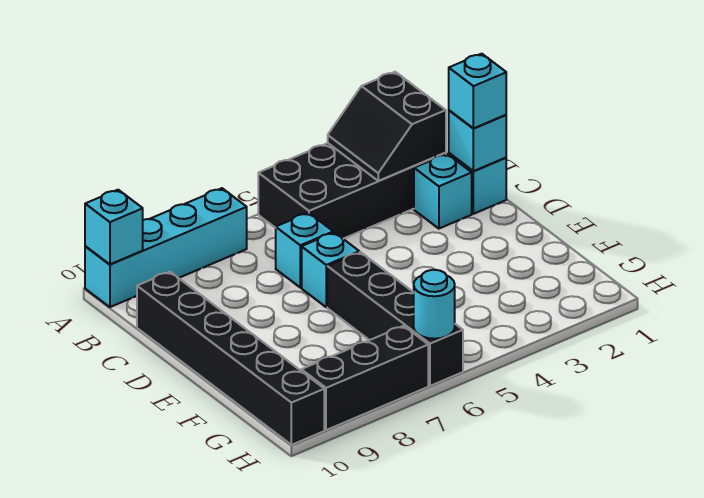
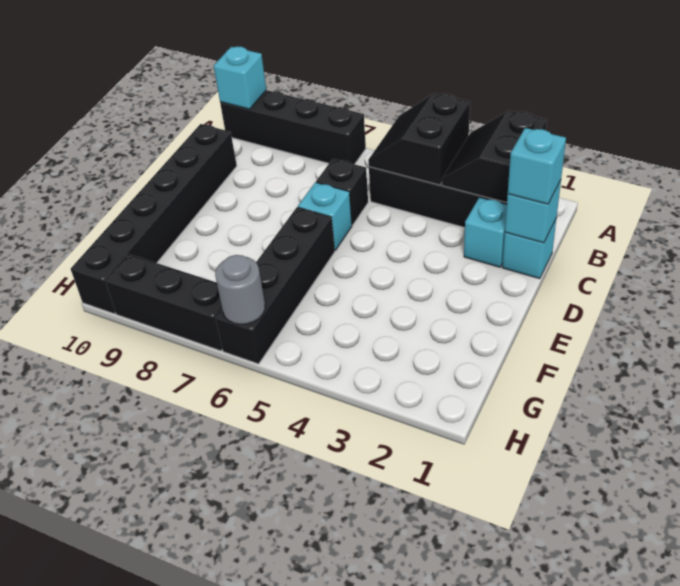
none -> black 2x2 slope [368,93,470,185]
cyan 1x4 brick [85,188,247,307] -> black 1x4 brick [220,90,366,164]
cyan 1x1 brick [276,213,333,288] -> black 1x1 brick [316,159,368,225]
cyan 1x1 round brick [414,270,455,339] -> grey 1x1 round brick [215,255,265,324]

